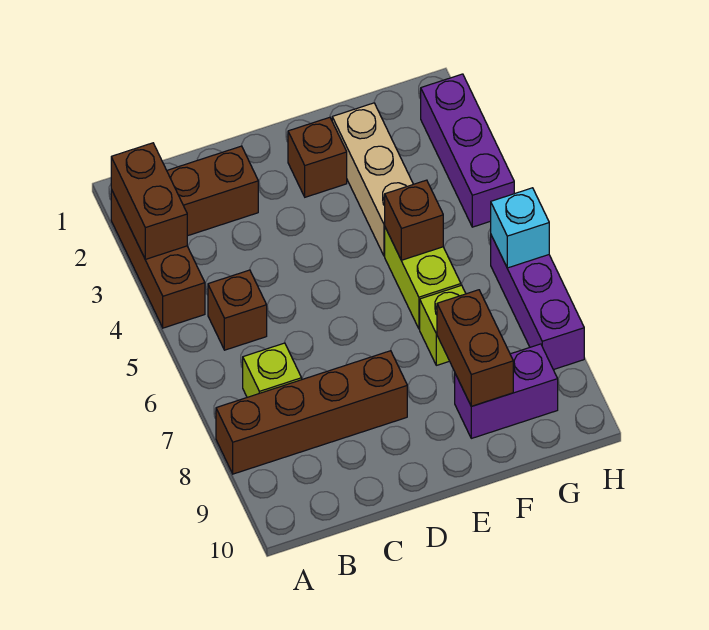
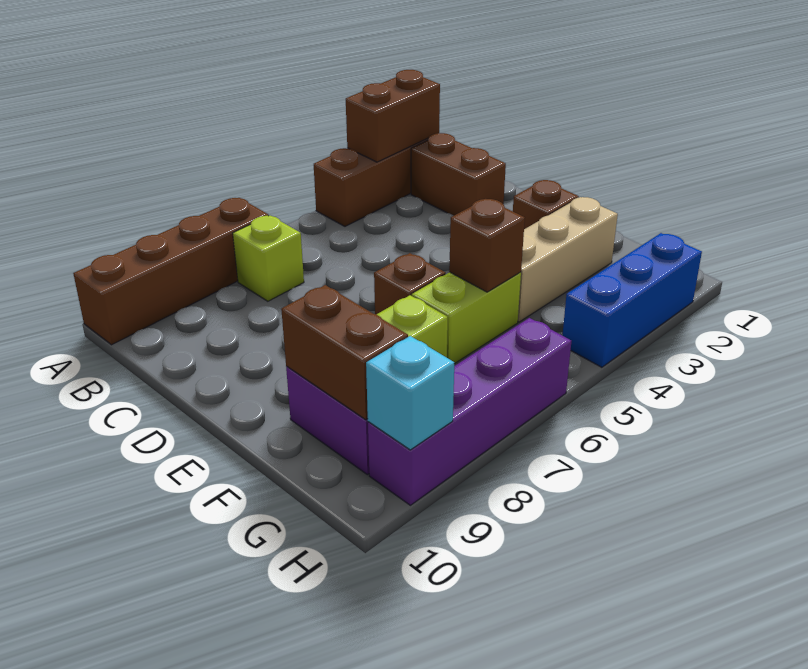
brown 1x4 brick [216,351,407,474] -> brown 1x4 brick turned to [73,198,269,345]
brown 1x1 brick [208,270,267,350] -> brown 1x1 brick moved to [374,253,446,314]
brown 1x2 brick [437,290,513,406] -> brown 1x2 brick turned to [281,285,408,420]
purple 1x3 brick [421,74,514,227] -> blue 1x3 brick [562,233,702,367]
purple 1x3 brick [491,235,584,370] -> purple 1x4 brick [368,318,571,505]
cyan 1x1 brick [491,188,549,268] -> cyan 1x1 brick moved to [366,336,454,450]

